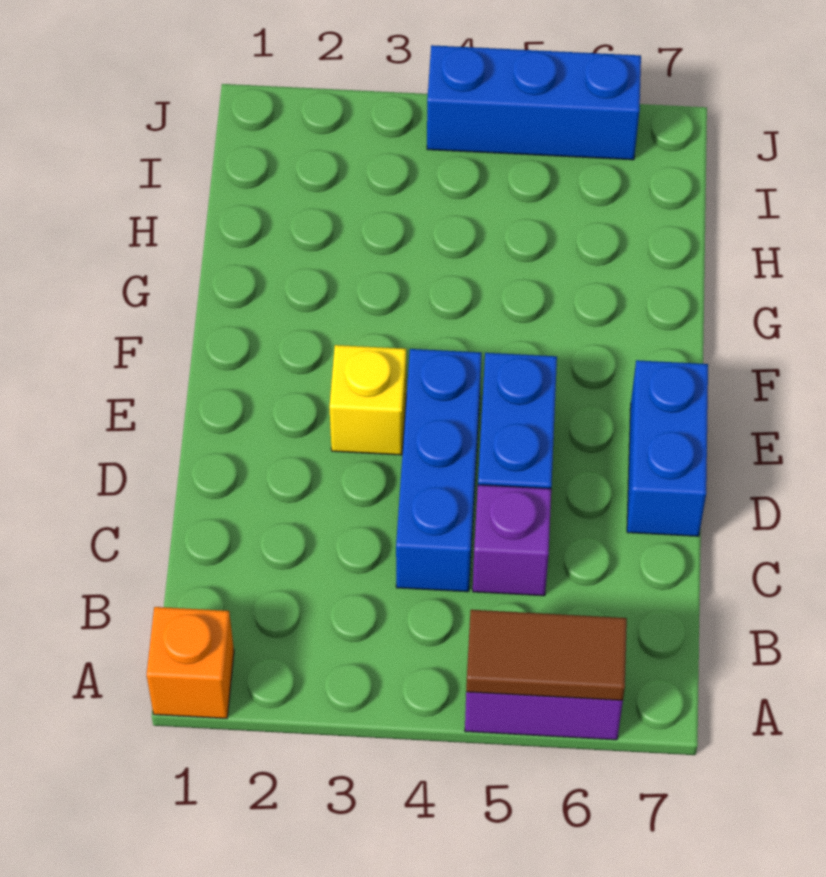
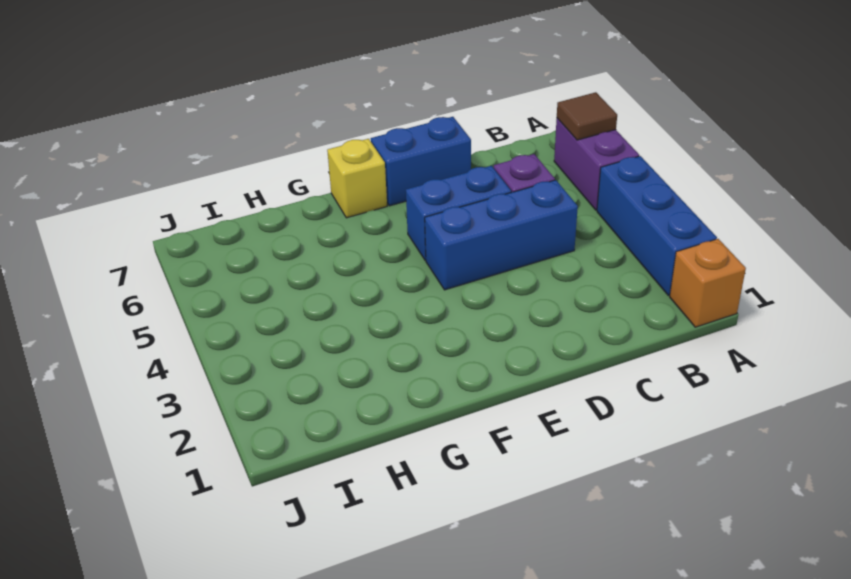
brown 1x2 tile [466,610,627,700] -> brown 1x1 tile [557,92,617,140]
yellow 1x1 brick [329,345,406,455] -> yellow 1x1 brick moved to [327,139,387,218]
blue 1x3 brick [427,45,641,160] -> blue 1x3 brick moved to [597,156,717,296]

